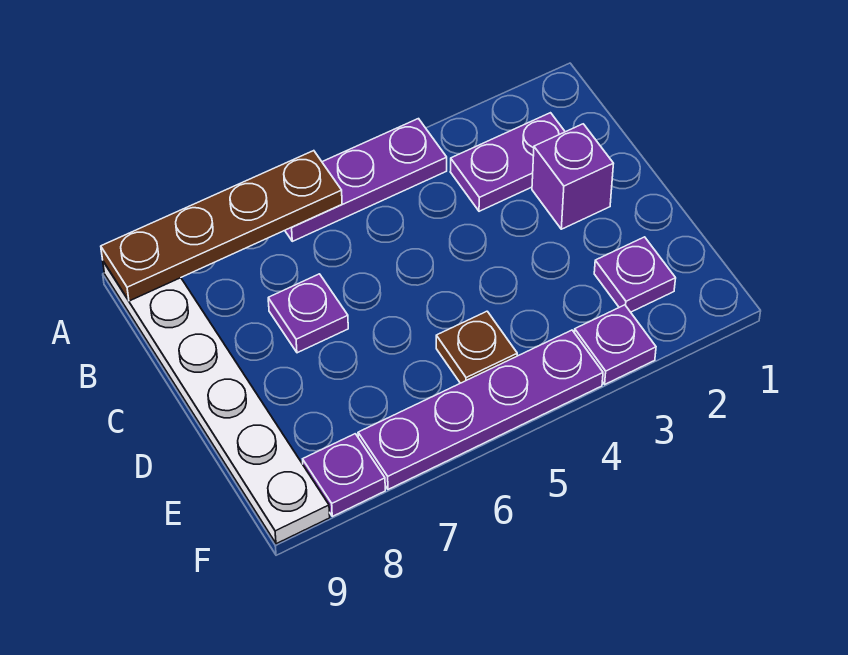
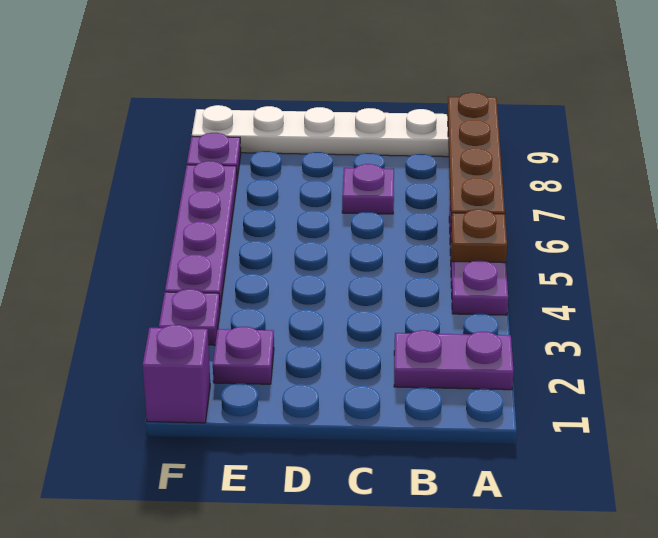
purple 1x2 plate [450,113,565,211] -> purple 1x2 plate turned to [394,330,514,390]
purple 1x1 brick [532,124,614,229] -> purple 1x1 brick moved to [143,325,210,423]
brown 1x1 plate [436,311,517,383] -> brown 1x1 plate moved to [451,209,507,263]

